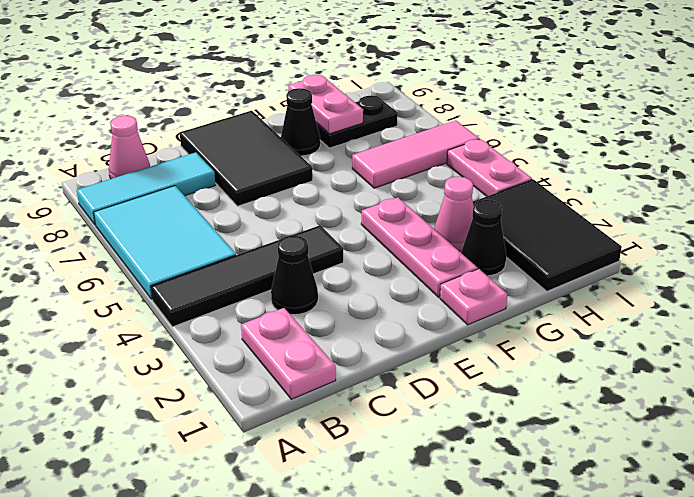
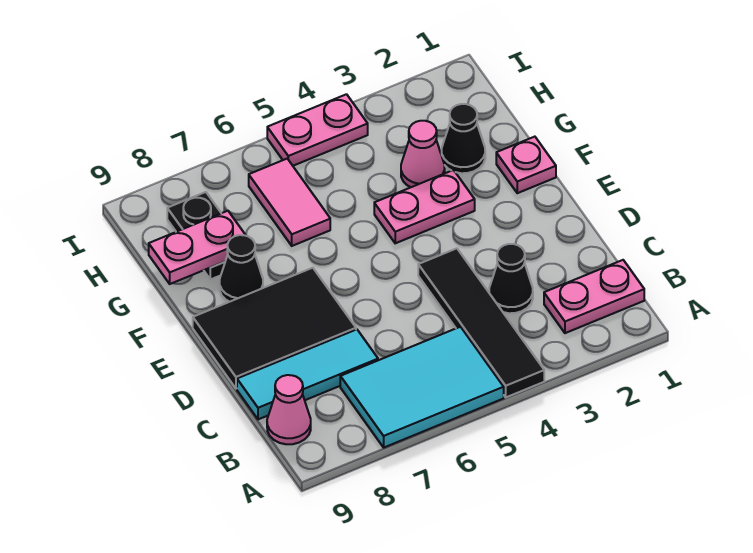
cyan 1x3 tile [77,152,215,225] -> cyan 1x3 tile turned to [237,329,378,419]
pink 1x3 plate [361,198,478,297] -> pink 1x2 plate [374,170,475,243]
pink 1x3 tile [352,120,479,188] -> pink 1x2 tile [249,159,330,246]
black 2x3 tile [473,179,622,291] -> none

